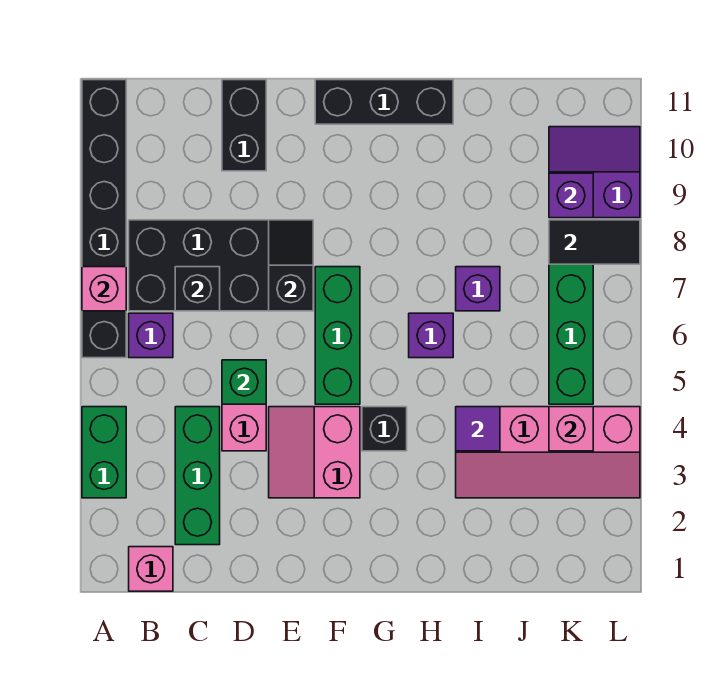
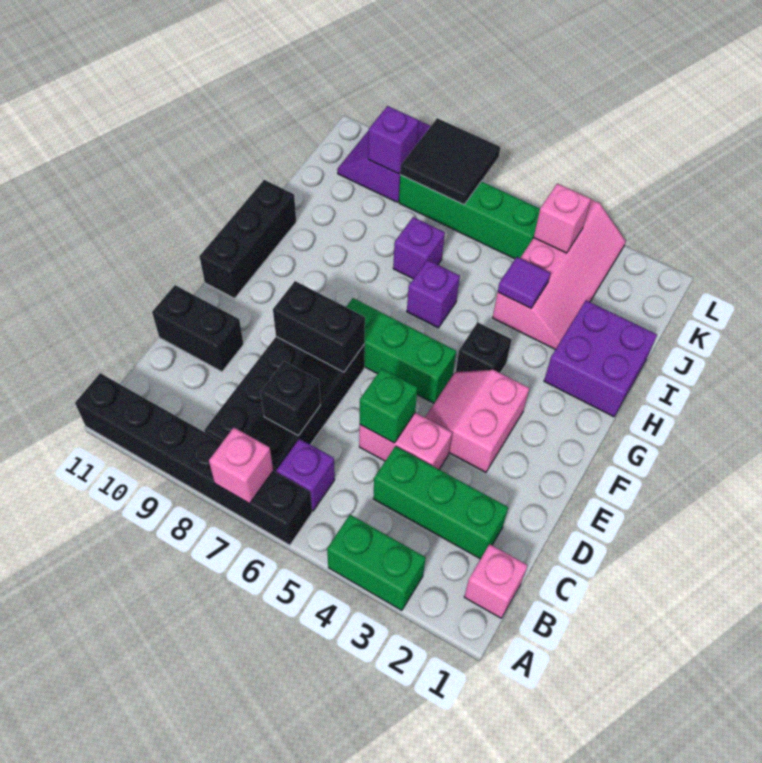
pink 2x2 slope [269,407,360,498] -> pink 2x2 slope turned to [425,370,529,472]
black 1x2 slope [269,220,313,311] -> black 1x2 brick [273,281,365,372]
none -> purple 2x2 brick [544,300,657,417]
black 1x2 tile [549,220,640,264] -> black 2x2 tile [400,118,500,205]

